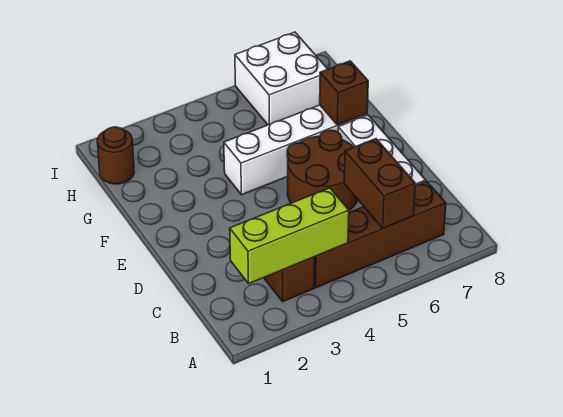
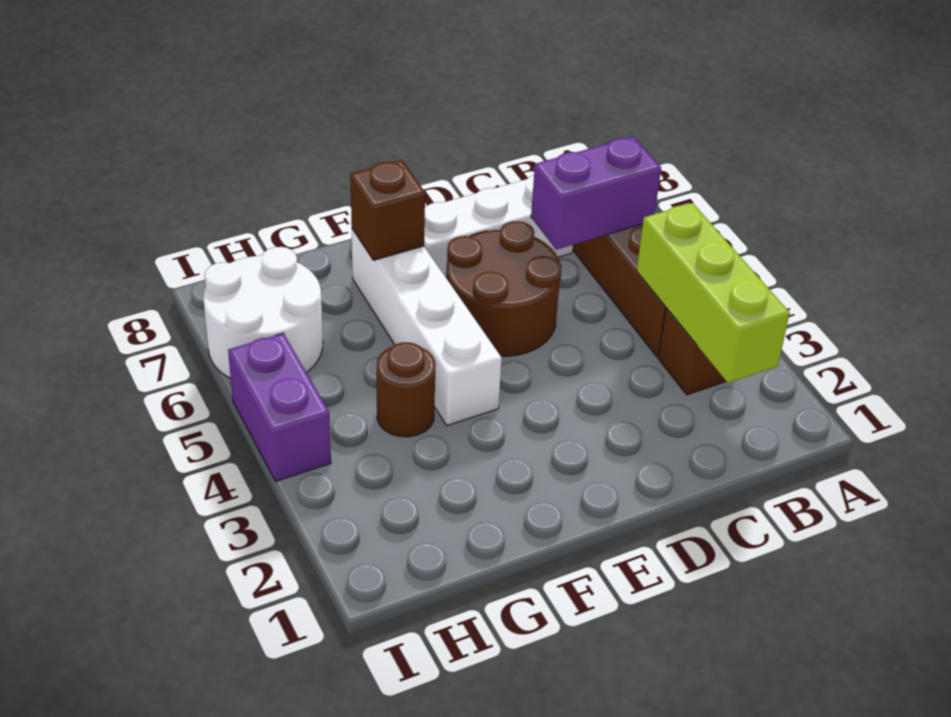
brown 1x2 brick [344,139,415,228] -> purple 1x2 brick [531,137,661,250]
brown 1x1 round brick [97,127,134,184] -> brown 1x1 round brick moved to [377,342,436,437]
white 2x2 brick [235,32,327,125] -> white 2x2 round brick [203,247,323,378]
none -> purple 1x2 brick [228,333,331,481]

